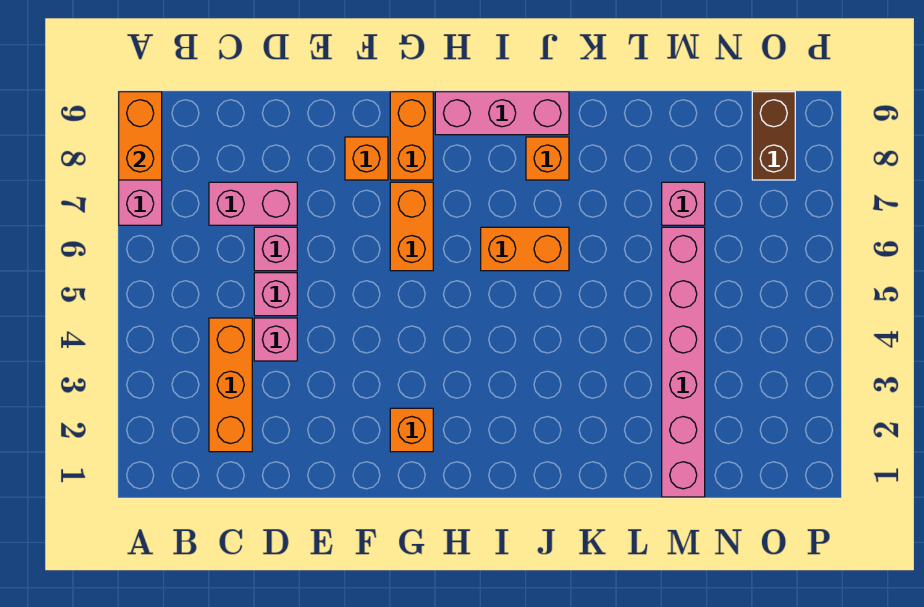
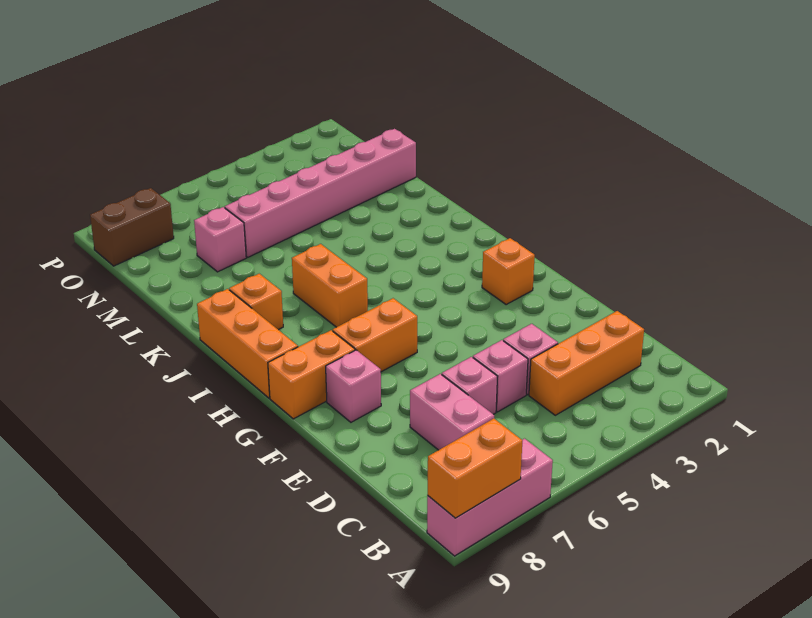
orange 1x1 brick [345,137,388,180] -> pink 1x1 brick [326,350,381,422]
pink 1x3 brick [435,92,569,135] -> orange 1x3 brick [197,289,298,398]

